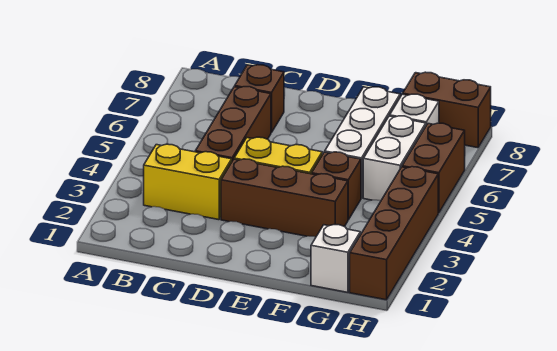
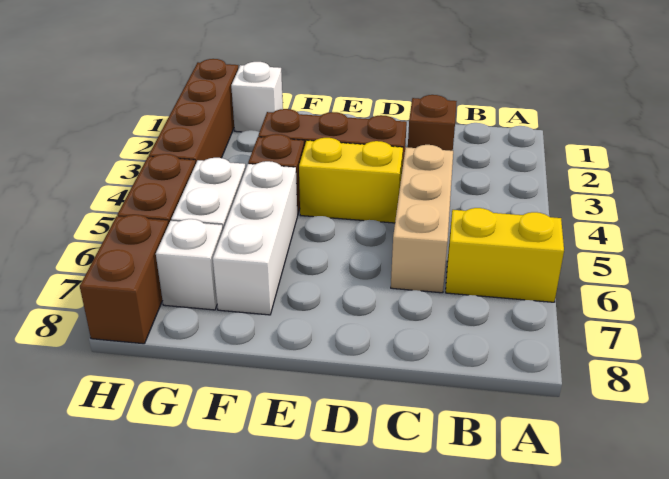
yellow 1x2 brick [144,144,232,220] -> yellow 1x2 brick moved to [446,208,564,302]
brown 1x3 brick [195,87,271,161] -> tan 1x3 brick [391,145,453,293]
brown 1x1 brick [235,65,284,133] -> brown 1x1 brick moved to [408,95,457,151]
brown 1x2 brick [403,72,491,148] -> brown 1x2 brick turned to [80,215,168,344]

